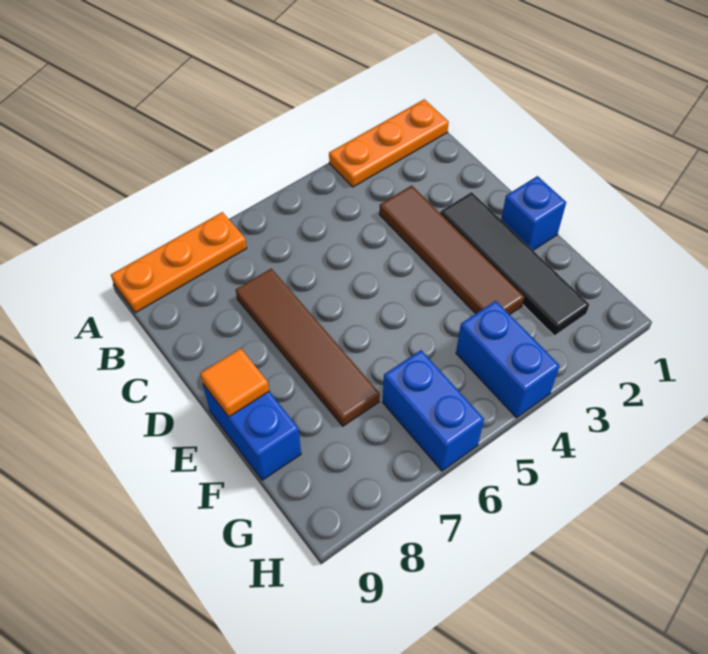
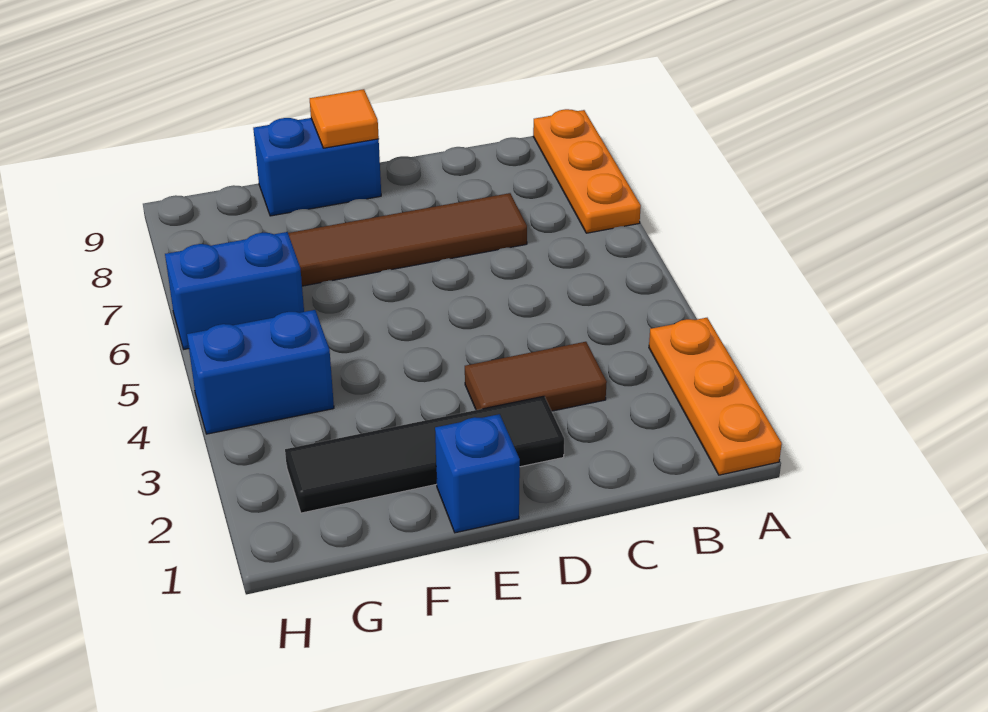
brown 1x4 tile [379,186,524,315] -> brown 1x2 tile [465,342,607,411]

